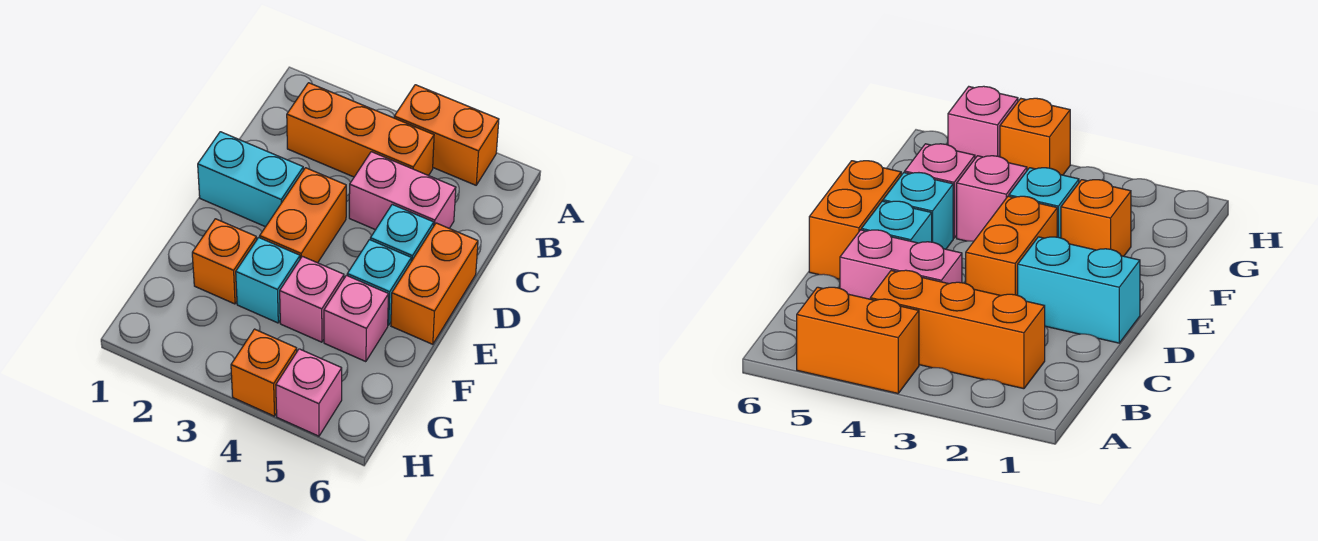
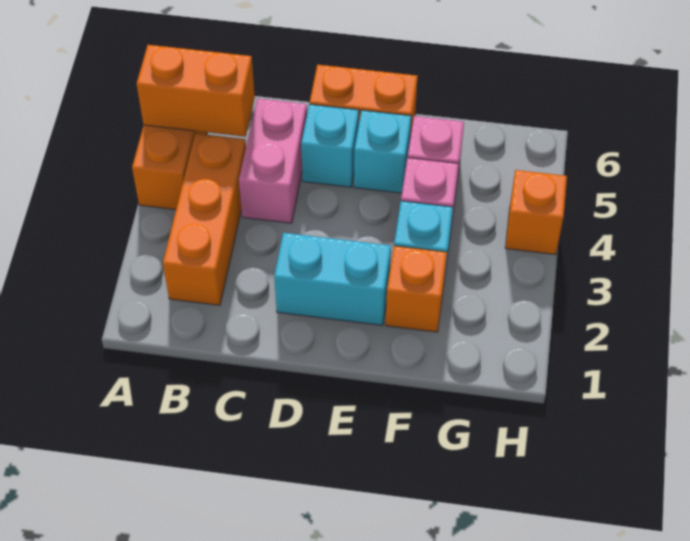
cyan 1x2 brick [198,132,303,227] -> cyan 1x2 brick turned to [274,233,391,325]
orange 1x2 brick [260,168,346,263] -> orange 1x2 brick moved to [137,45,255,137]
pink 1x1 brick [276,349,342,436] -> none

